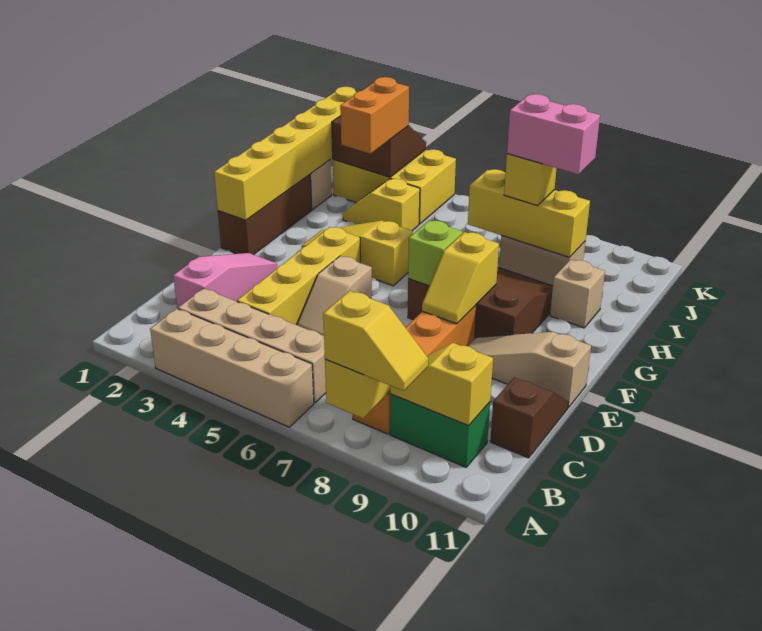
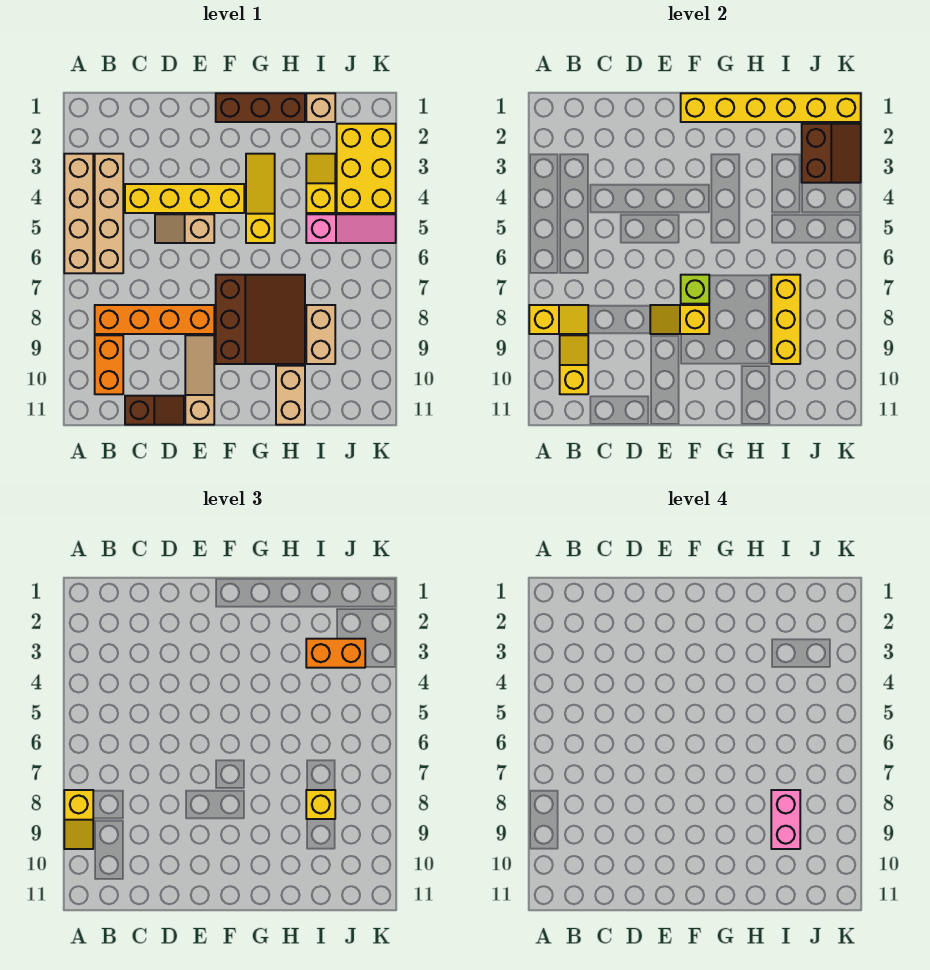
green 1x2 brick [390,394,490,467] -> orange 1x2 brick [95,335,123,394]
pink 1x3 slope [173,253,277,309] -> pink 1x3 slope moved to [306,214,396,243]
tan 1x1 brick [550,259,605,328] -> tan 1x2 brick [276,366,305,425]

